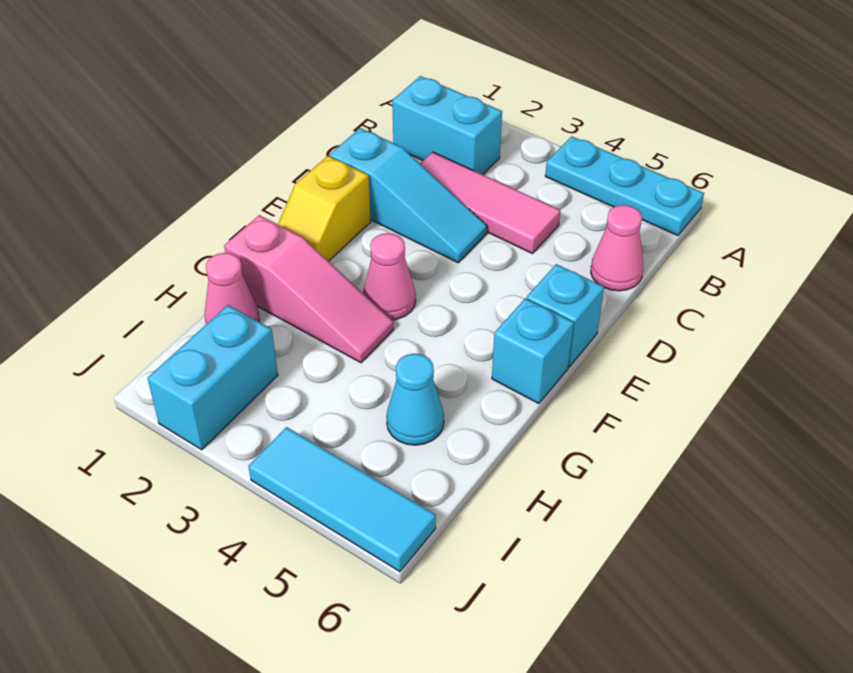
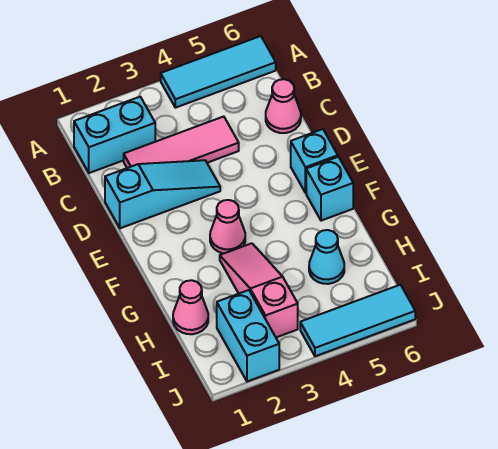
cyan 1x3 plate [545,136,704,236] -> cyan 1x3 tile [161,36,276,108]
yellow 1x2 slope [278,156,371,261] -> none
pink 1x3 slope [224,215,394,363] -> pink 1x3 slope turned to [220,243,298,337]

